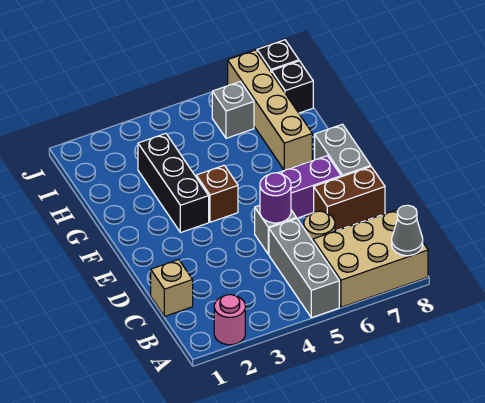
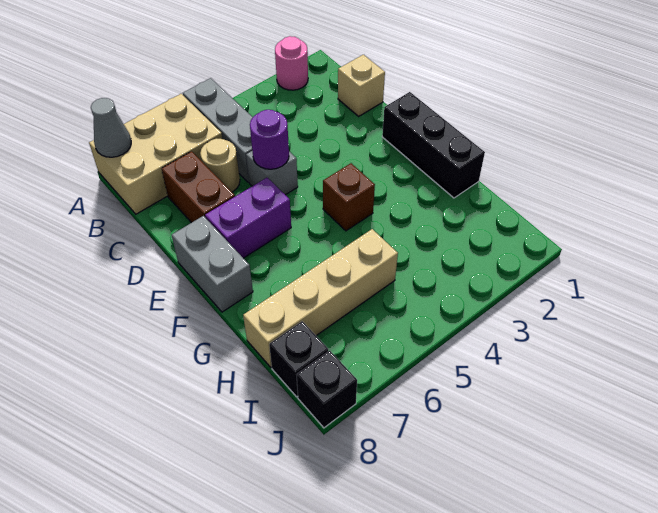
brown 1x2 brick [314,167,385,231] -> brown 1x2 brick turned to [162,151,235,223]
black 1x3 brick [138,134,209,233] -> black 1x3 brick moved to [382,92,485,198]
tan 1x4 brick [228,50,312,170] -> tan 1x4 brick turned to [243,229,398,367]
grey 1x1 brick [212,82,254,138] -> none

